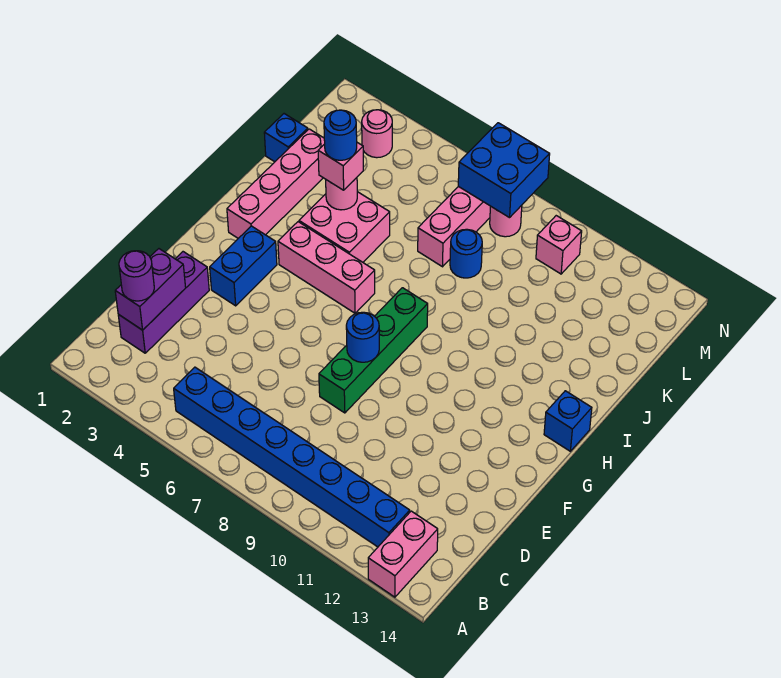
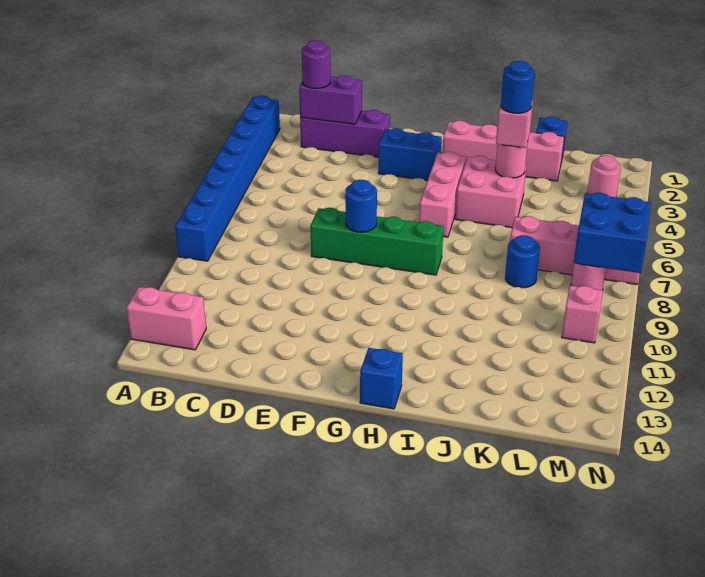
blue 1x8 brick [174,367,410,547] -> blue 1x8 brick moved to [175,96,280,261]

